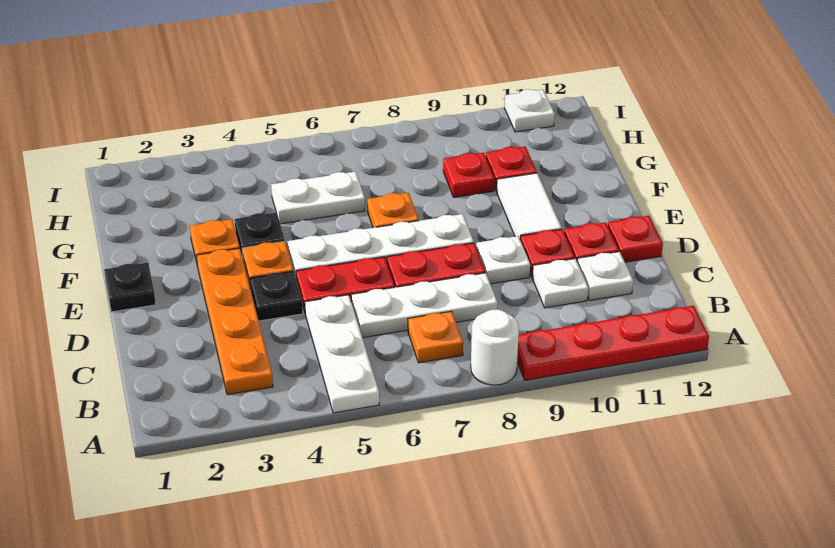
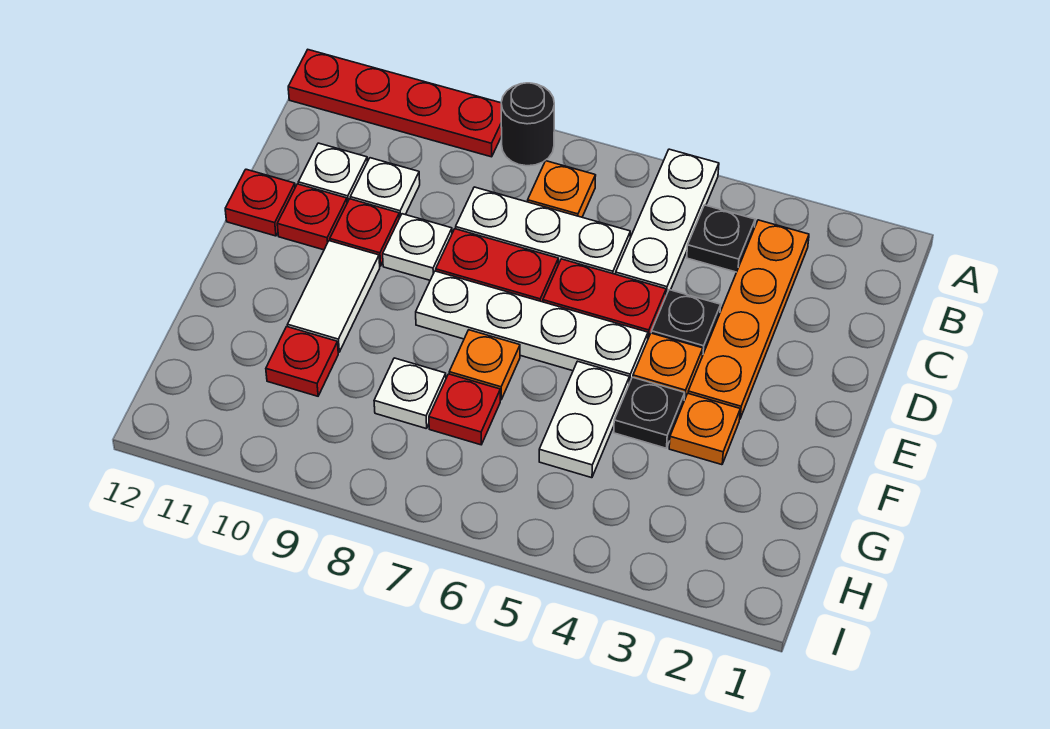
white 1x1 round brick [471,310,519,385] -> black 1x1 round brick [501,83,554,166]
black 1x1 plate [104,263,156,312] -> black 1x1 plate moved to [687,205,755,272]
white 1x2 plate [271,172,365,224] -> white 1x2 plate turned to [539,361,629,478]
red 1x1 plate [443,153,494,197] -> red 1x1 plate moved to [429,374,500,445]
white 1x1 plate [504,89,555,132] -> white 1x1 plate moved to [374,358,446,429]

